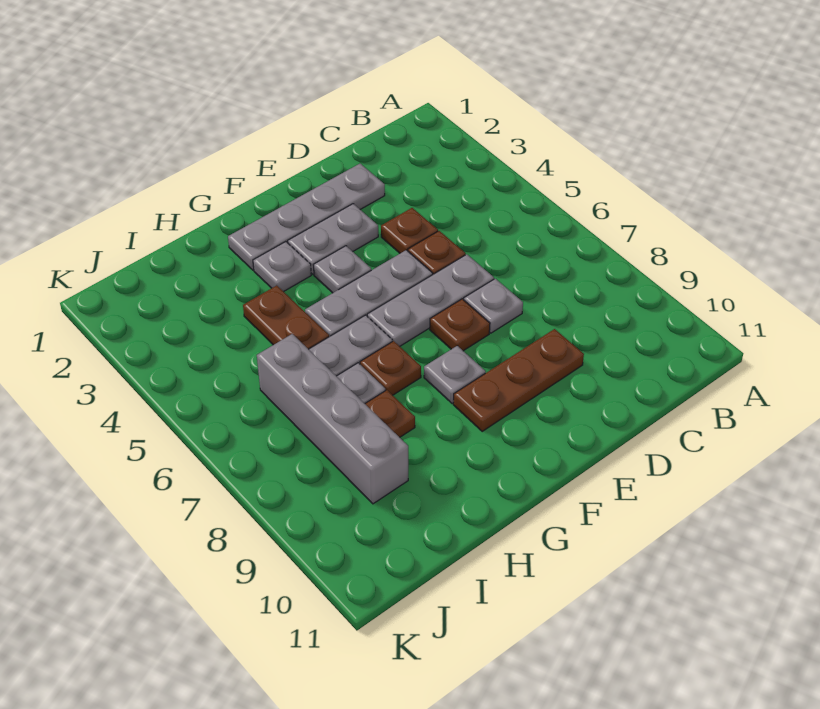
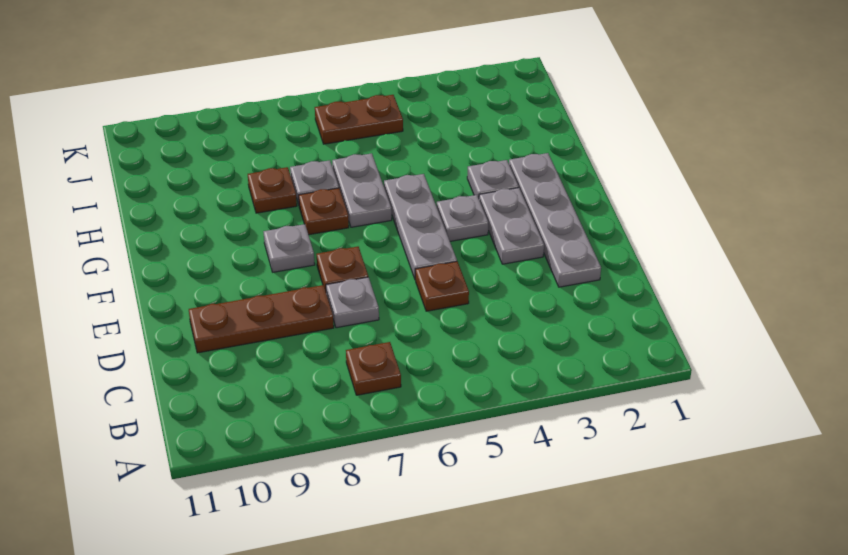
brown 1x1 plate [381,208,438,253] -> brown 1x1 plate moved to [346,342,401,395]
grey 1x3 plate [367,254,494,346] -> none
brown 1x3 plate [453,329,584,431] -> brown 1x3 plate turned to [189,285,334,353]
brown 1x2 plate [243,286,329,349] -> brown 1x2 plate moved to [315,95,403,144]
grey 1x4 brick [257,334,408,504] -> none

